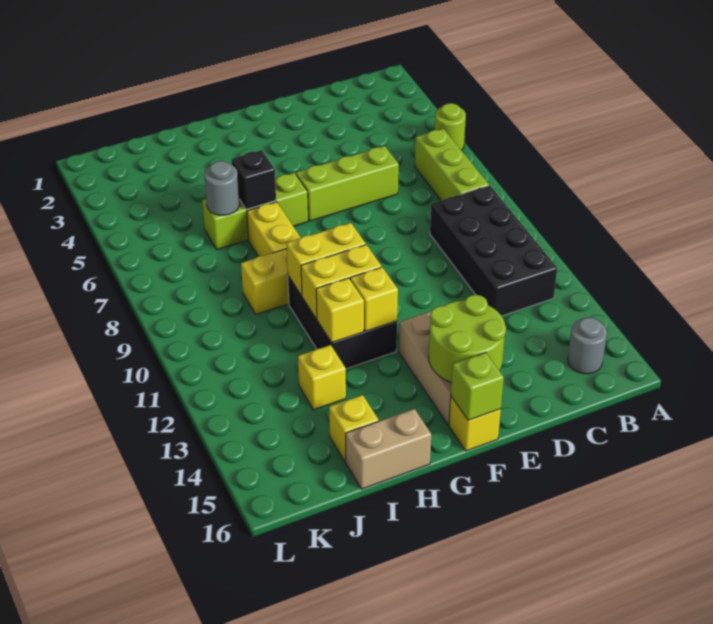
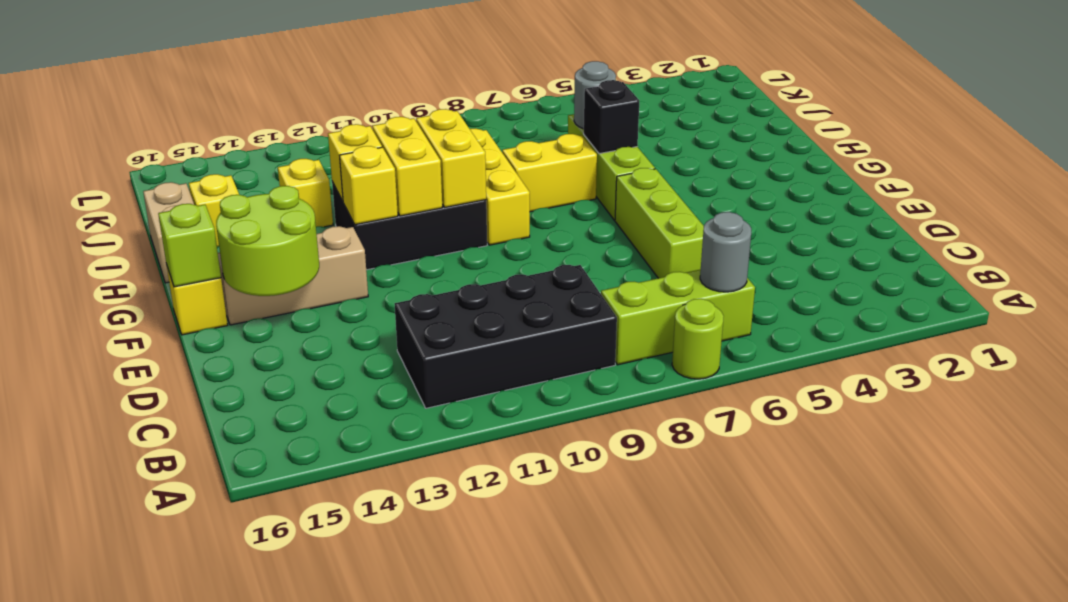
lime 1x1 round brick [435,103,466,150] -> lime 1x1 round brick moved to [672,299,724,379]
grey 1x1 round brick [568,317,607,374] -> grey 1x1 round brick moved to [700,212,751,292]

